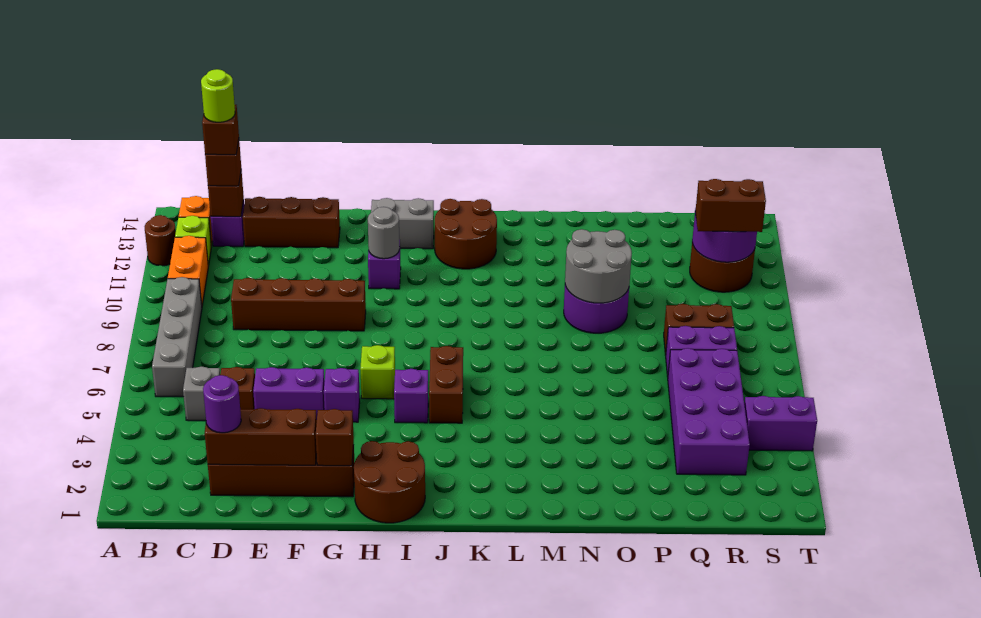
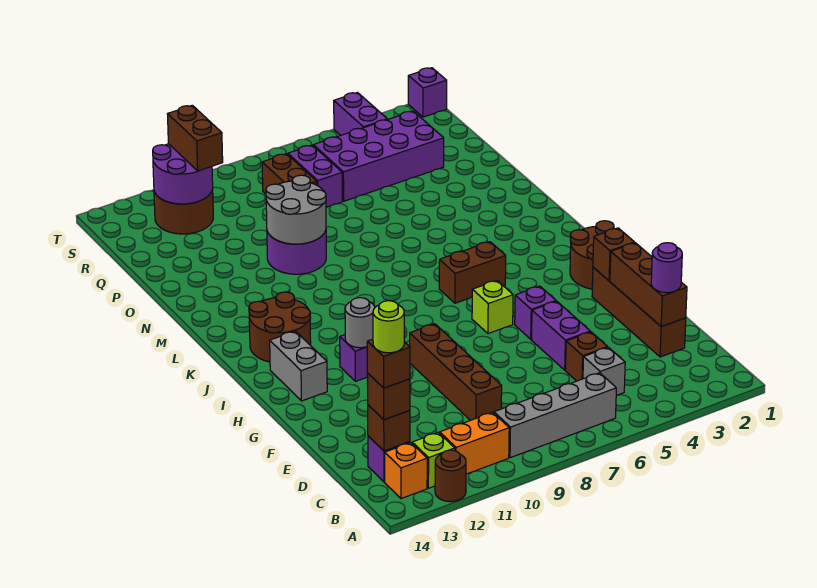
brown 1x3 brick [243,197,340,248] -> none
purple 1x1 brick [394,369,428,423] -> purple 1x1 brick moved to [408,68,447,117]

